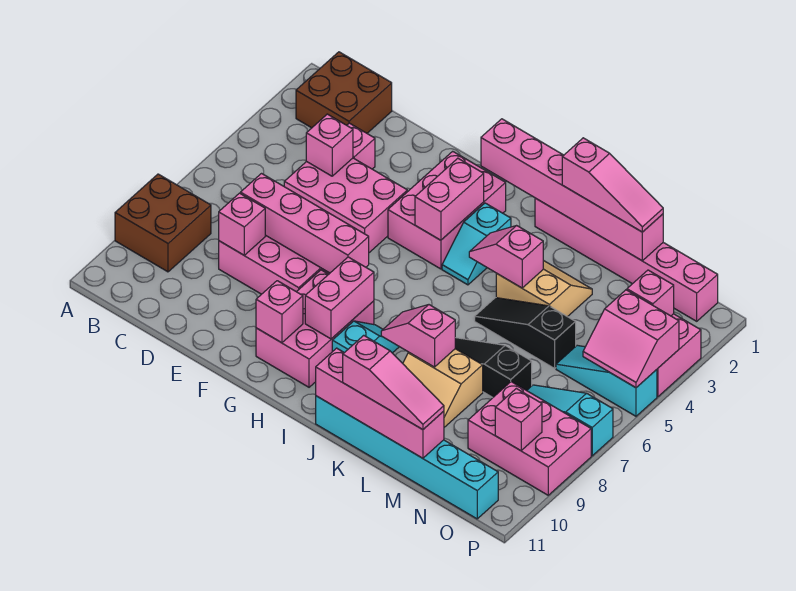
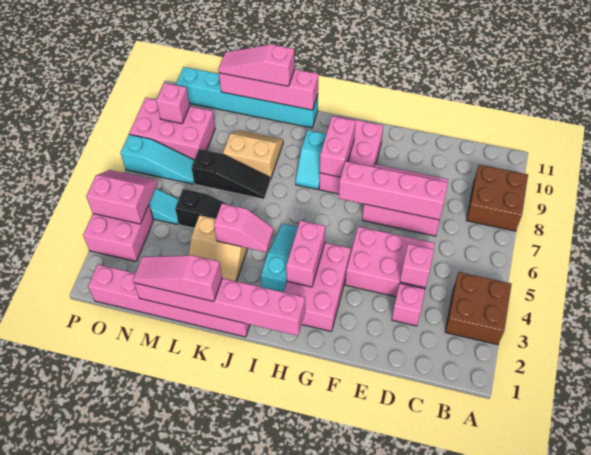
brown 2x2 brick [296,52,392,133] -> brown 2x2 brick moved to [445,272,512,345]
pink 1x1 brick [219,193,265,255] -> none
pink 1x1 brick [256,281,303,343] -> none
cyan 1x2 slope [442,203,511,285] -> cyan 1x3 slope [261,223,298,292]
pink 1x2 slope [381,305,455,367] -> none
pink 1x1 brick [627,270,674,316] -> none

